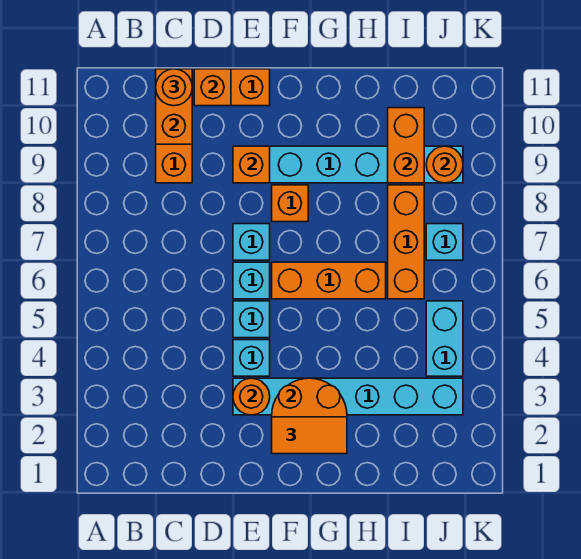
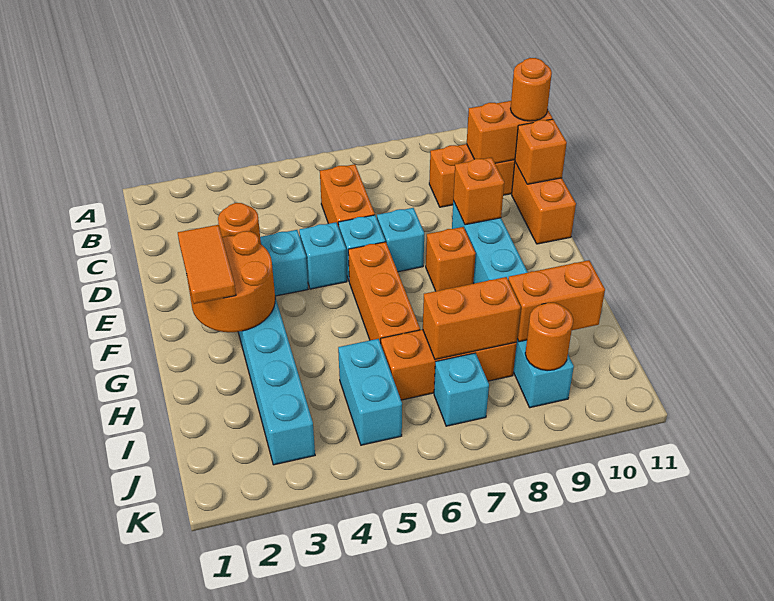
none -> orange 1x2 brick [320,164,375,227]
none -> orange 1x2 brick [423,277,521,360]
cyan 1x2 brick [426,301,463,376] -> cyan 1x2 brick turned to [338,339,402,445]

